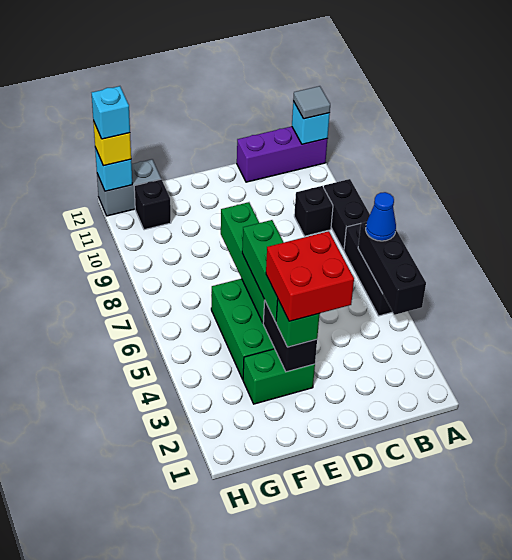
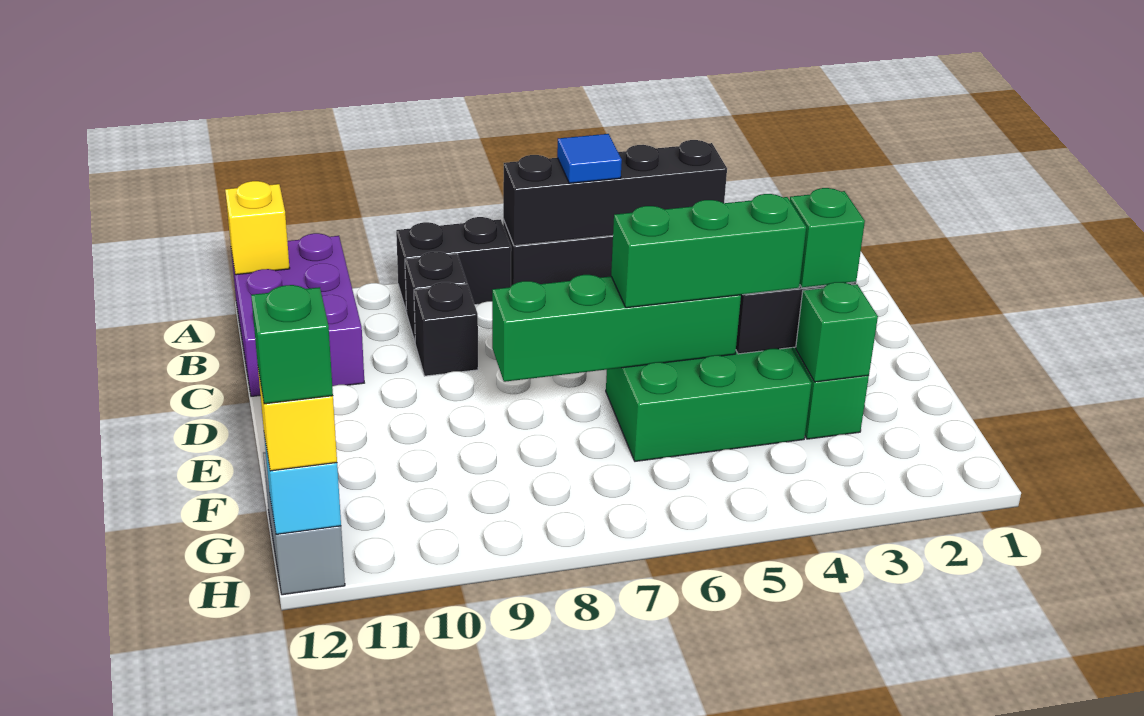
black 1x3 brick [358,222,426,315] -> black 1x4 brick [503,140,727,246]
blue 1x1 cone [366,192,396,241] -> blue 1x1 tile [557,134,622,183]
purple 1x3 brick [237,126,327,182] -> purple 2x3 brick [231,233,364,396]
cyan 1x1 brick [292,101,330,144] -> yellow 1x1 brick [225,181,290,275]
grey 1x1 tile [293,86,330,119] -> none
red 2x2 brick [266,231,354,321] -> none
none -> green 1x1 brick [796,282,878,382]
black 1x1 brick [134,179,171,230] -> black 1x1 brick moved to [414,282,478,376]
cyan 1x1 brick [92,86,130,139] -> green 1x1 brick [251,285,333,404]

